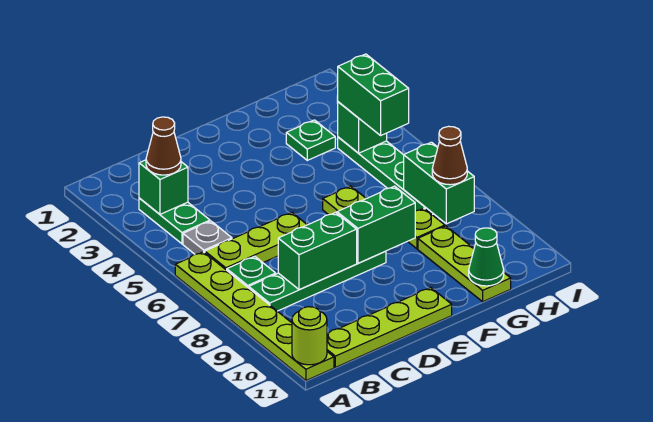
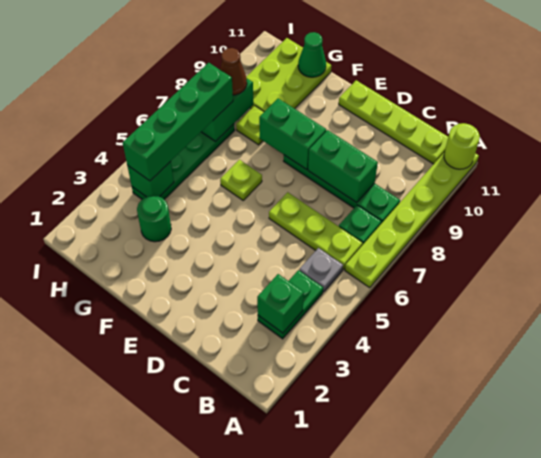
brown 1x1 cone [146,117,181,175] -> none
green 1x1 plate [286,120,335,160] -> green 1x1 round brick [137,196,171,242]
lime 1x3 plate [418,226,511,302] -> lime 2x3 plate [246,38,331,112]
green 1x2 brick [338,54,409,135] -> green 1x4 brick [123,63,233,181]

